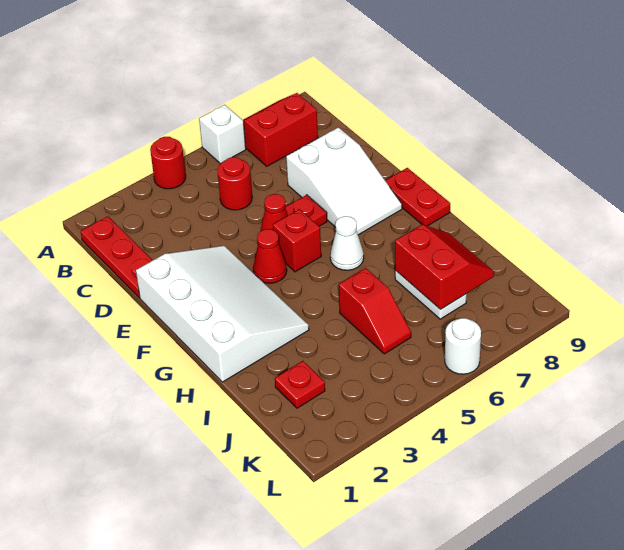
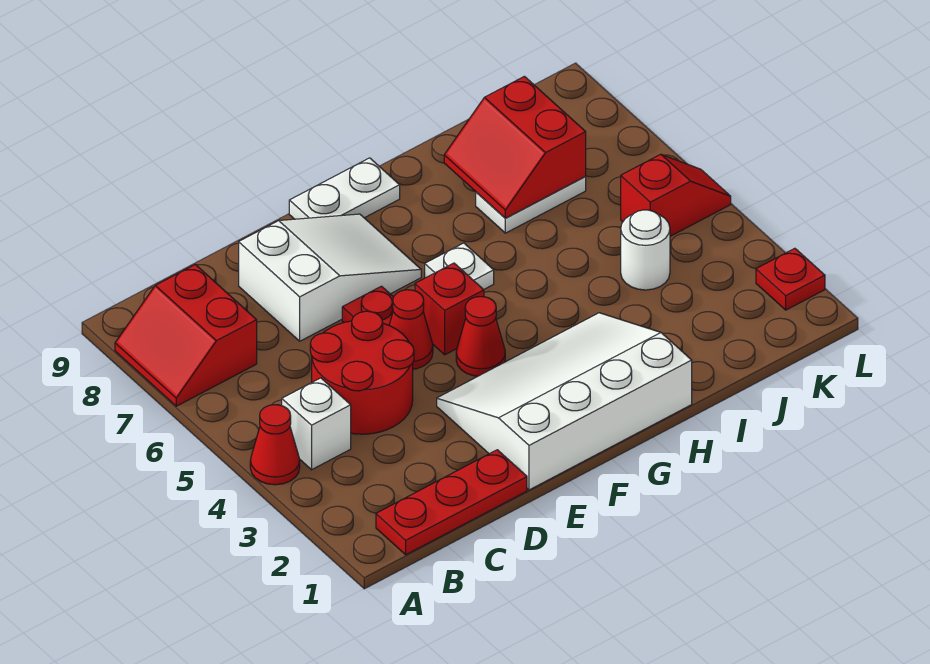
red 1x1 round brick [150,137,186,189] -> red 1x1 cone [250,405,300,485]
white 1x1 brick [199,105,246,164] -> white 1x1 brick moved to [282,378,351,470]
red 1x1 round brick [217,157,252,210] -> red 2x2 round brick [310,311,414,434]
red 1x2 plate [385,168,450,226] -> white 1x2 plate [289,158,400,219]
white 1x1 cone [330,216,364,270] -> white 1x1 plate [425,243,494,290]
red 1x2 slope [339,268,411,354] -> red 1x2 slope moved to [621,154,731,236]
red 2x2 slope [395,225,494,310] -> red 2x2 slope turned to [444,76,586,218]
red 1x1 plate [275,361,325,408] -> red 1x1 plate moved to [756,248,825,310]
white 1x1 round brick [445,318,481,374] -> white 1x1 round brick moved to [621,210,670,290]

